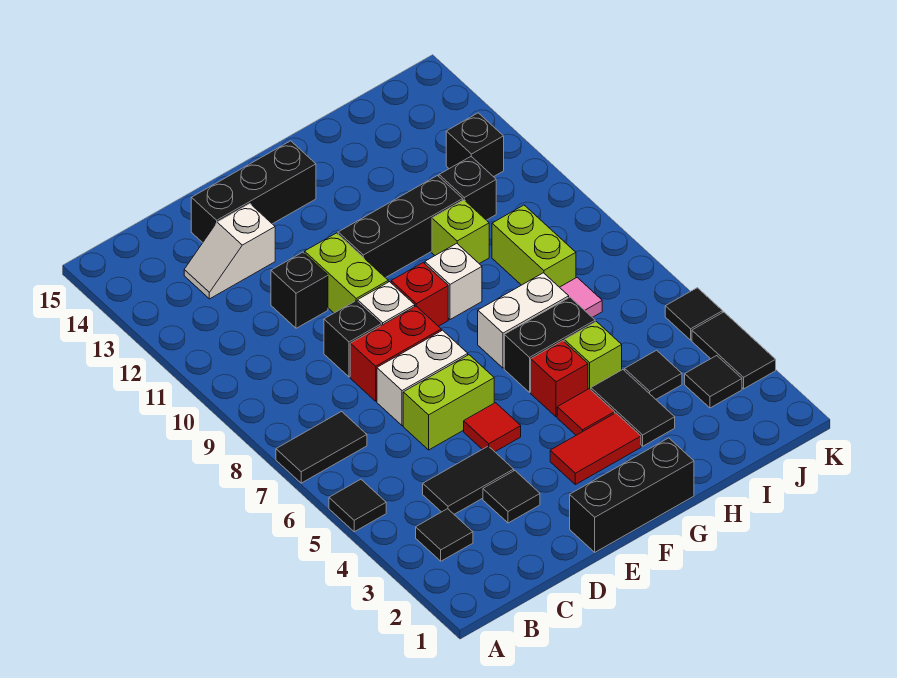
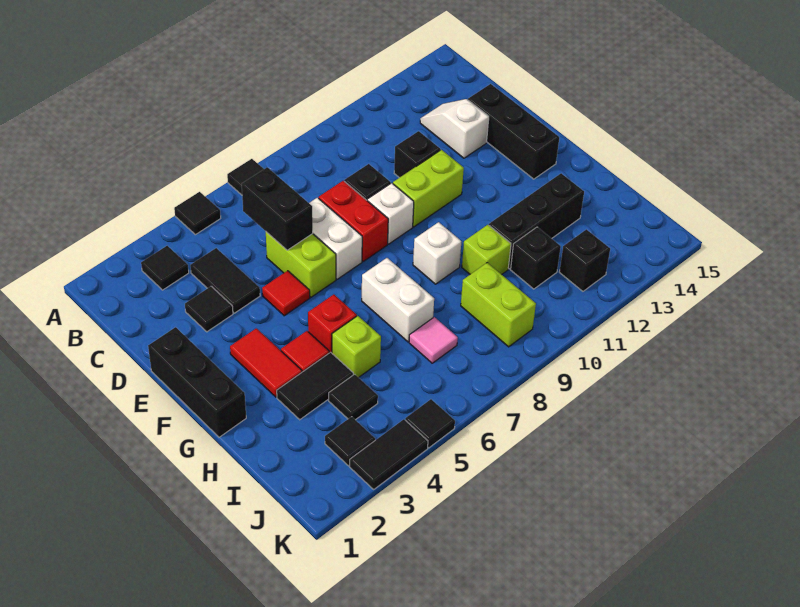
red 1x1 brick [391,263,448,326] -> none
black 1x3 brick [338,176,463,278] -> black 1x3 brick turned to [489,173,584,269]
black 1x2 brick [504,297,595,392] -> black 1x2 brick moved to [242,167,313,250]
lime 1x2 brick [492,205,576,287] -> lime 1x2 brick turned to [461,263,536,347]

